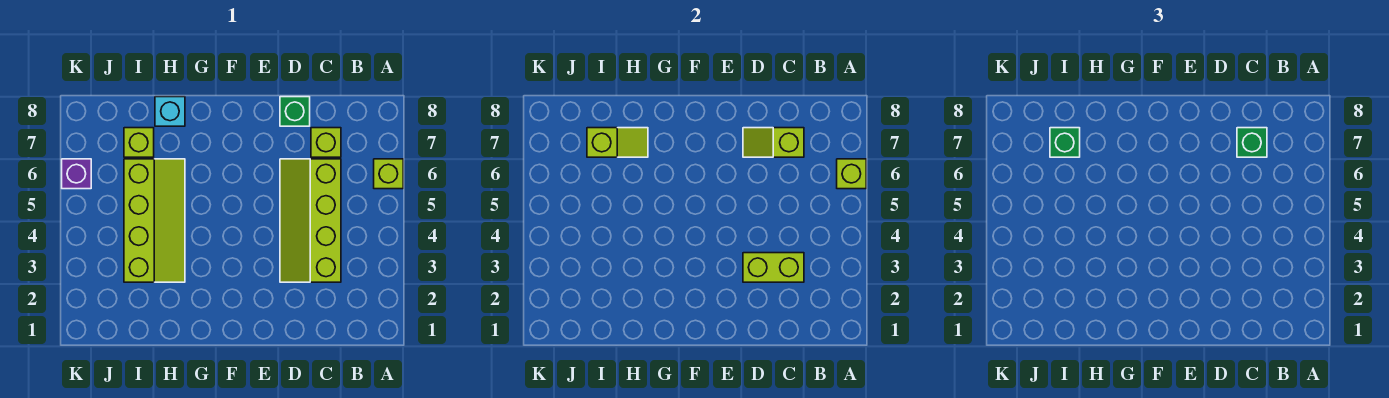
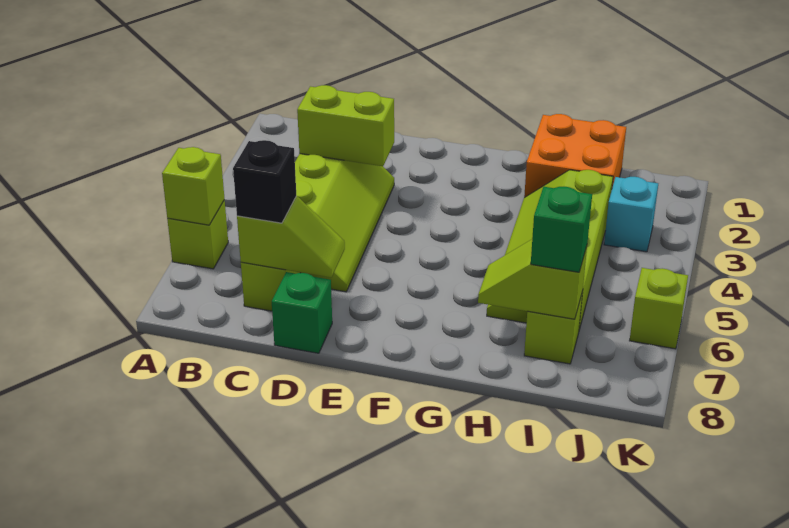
green 1x1 brick [1237,128,1267,157] -> black 1x1 brick [233,140,296,223]
none -> orange 2x2 brick [524,114,626,197]
cyan 1x1 brick [155,97,185,126] -> cyan 1x1 brick moved to [604,177,658,252]
purple 1x1 brick [62,159,91,189] -> lime 1x1 brick [630,268,688,349]

